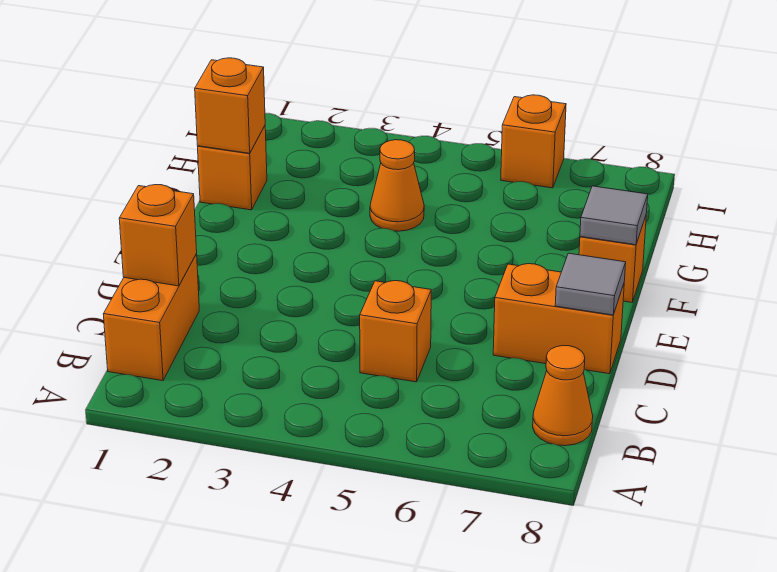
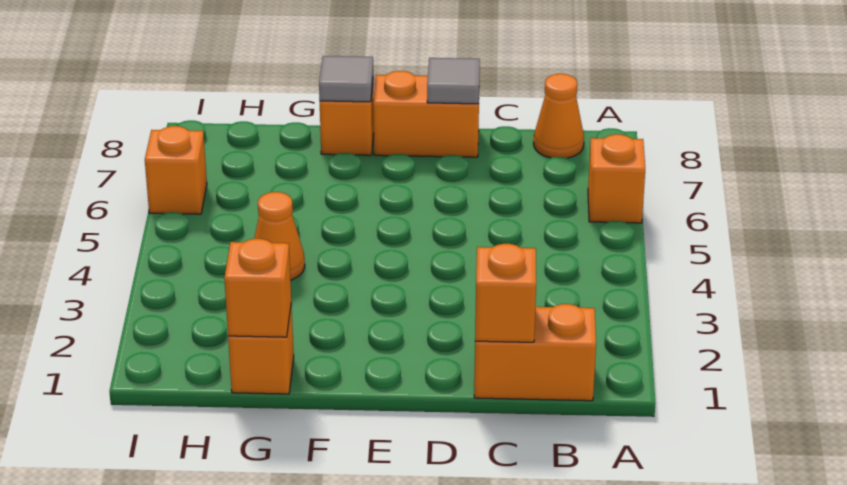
orange 1x1 brick [360,281,431,382] -> orange 1x1 brick moved to [588,134,645,223]
orange 1x2 brick [493,264,624,374] -> orange 1x2 brick turned to [373,71,479,157]

